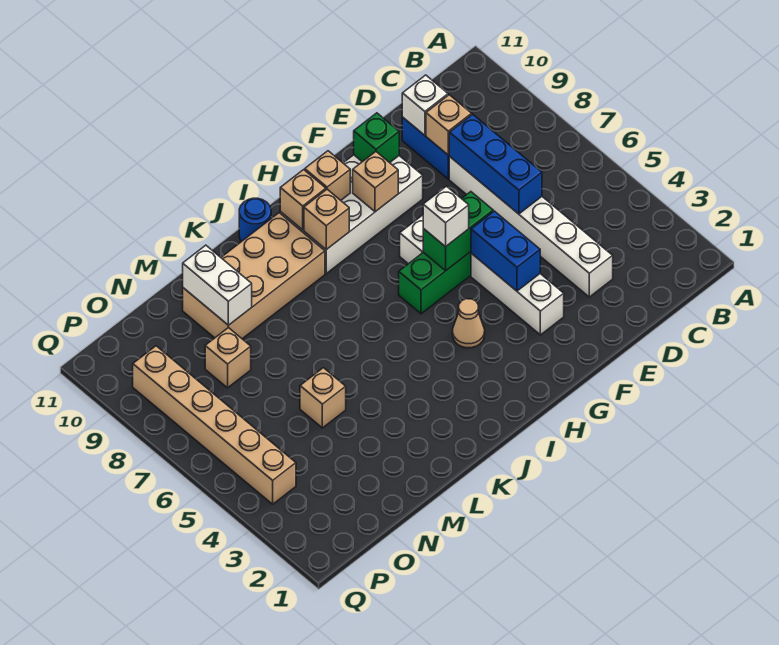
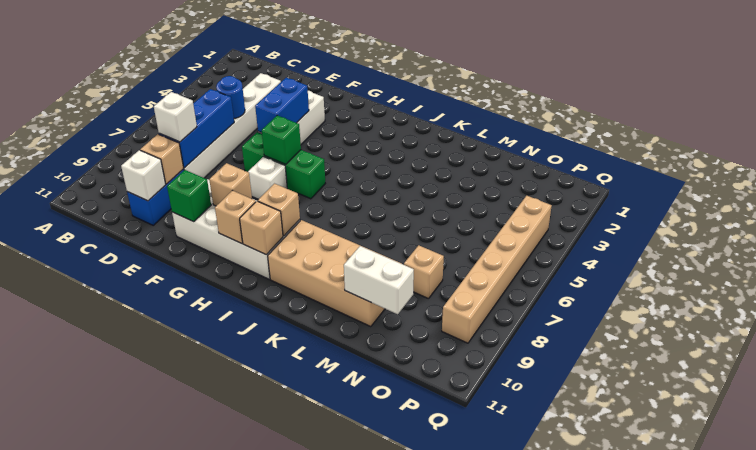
green 1x2 brick [423,192,493,271] -> green 1x1 brick [261,115,301,164]
white 1x1 brick [423,186,469,247] -> white 1x1 brick moved to [154,92,197,142]
tan 1x1 cone [453,299,485,348] -> none
blue 1x1 round brick [239,198,271,242] -> blue 1x1 round brick moved to [216,76,245,118]
tan 1x1 brick [300,368,346,428] -> none
white 1x2 brick [183,245,252,325] -> white 1x2 brick turned to [344,246,414,314]

